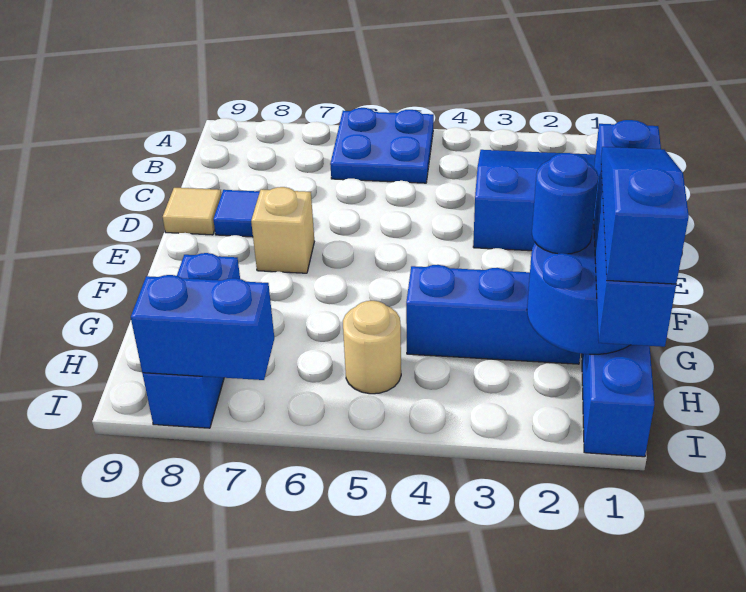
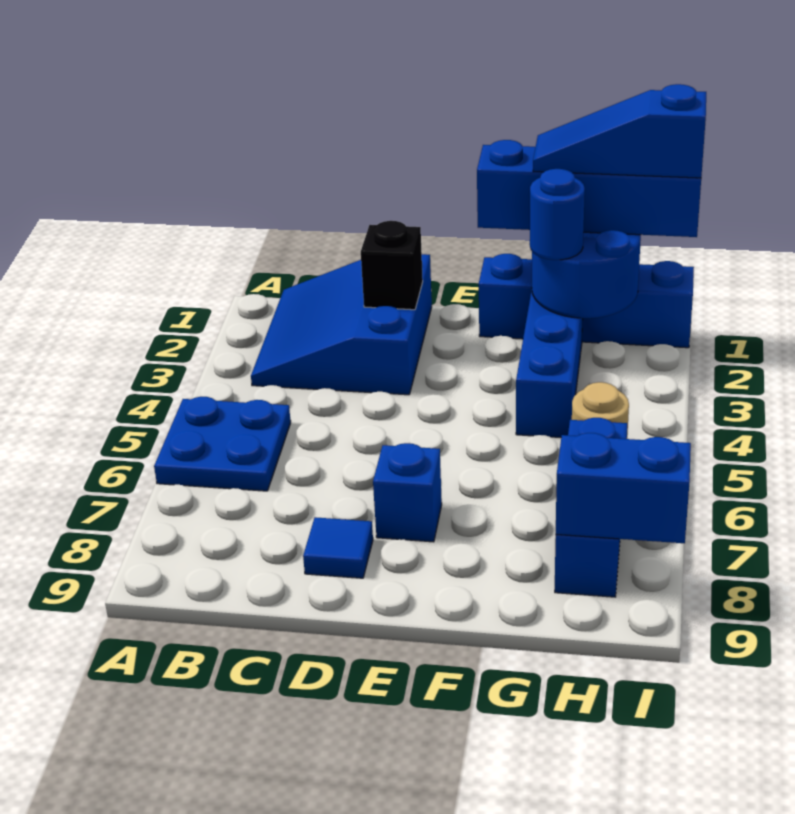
none -> black 1x1 brick [361,221,423,310]
tan 1x1 tile [163,188,222,235] -> none
tan 1x1 brick [251,187,314,273] -> blue 1x1 brick [373,443,442,542]
blue 1x3 brick [142,253,240,428] -> blue 1x3 brick turned to [555,418,627,597]
blue 1x2 brick [131,275,274,380] -> blue 1x2 brick turned to [556,433,691,543]

